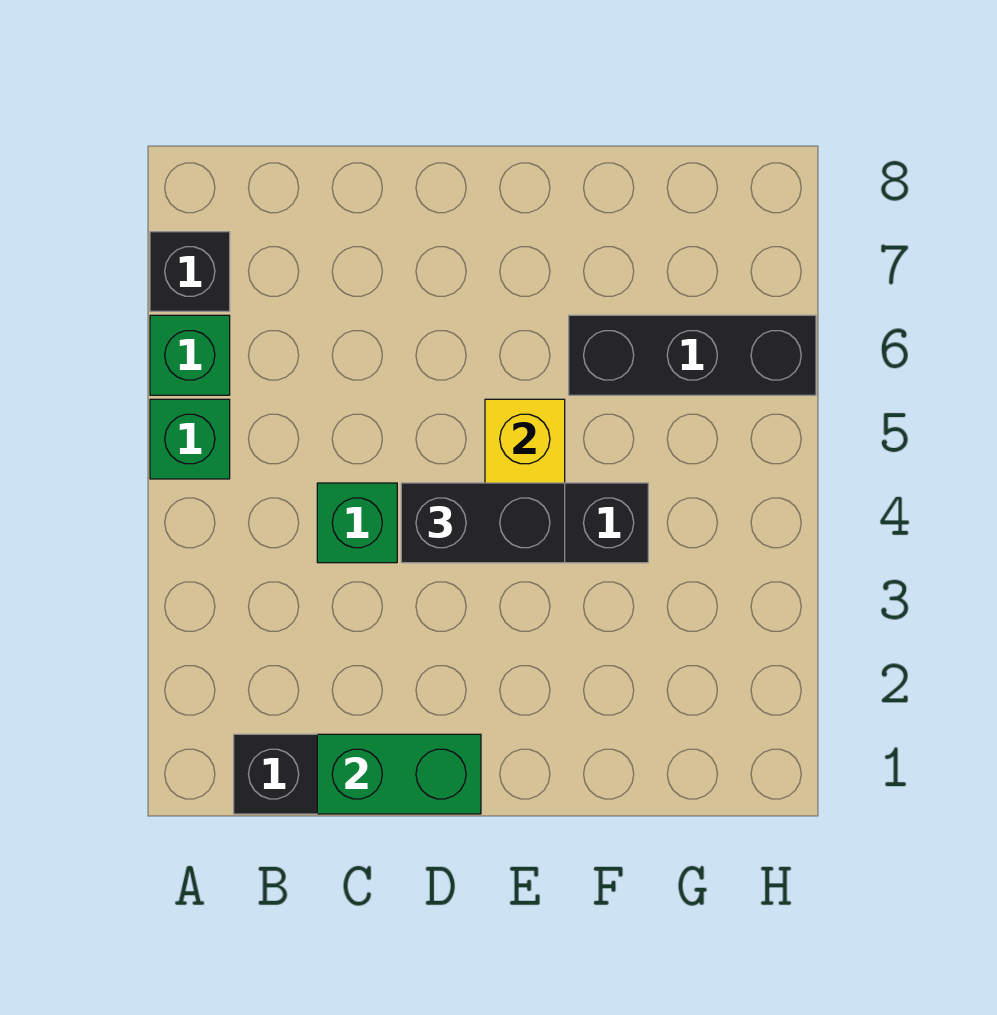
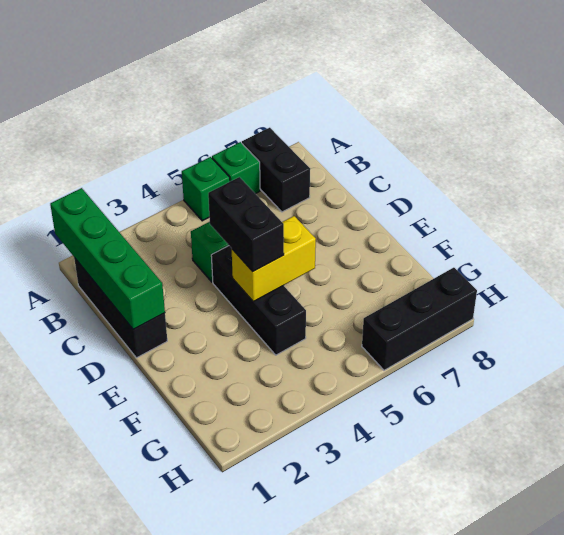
black 1x1 brick [150,232,230,311] -> black 1x2 brick [242,128,310,212]
green 1x2 brick [317,734,481,814] -> green 1x4 brick [50,188,165,330]
black 1x3 brick [569,315,816,395] -> black 1x3 brick turned to [362,268,477,370]

